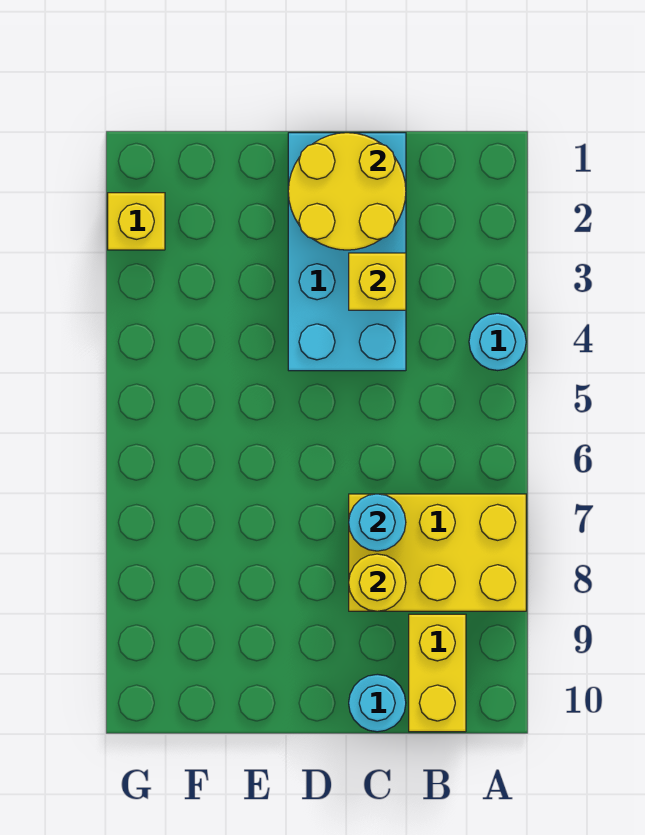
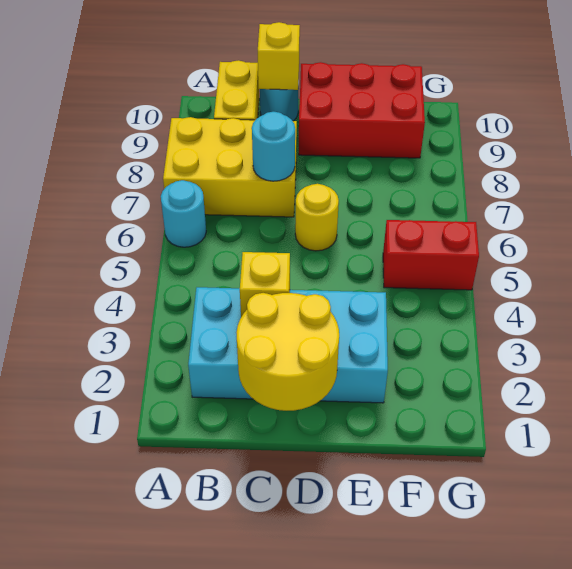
cyan 1x1 round brick [469,313,526,371] -> cyan 1x1 round brick moved to [161,180,206,247]
cyan 2x4 brick [288,133,406,371] -> cyan 2x4 brick turned to [188,287,388,403]
yellow 1x1 round brick [349,554,406,611] -> yellow 1x1 round brick moved to [295,184,339,251]
none -> red 2x3 brick [298,62,425,158]
none -> red 1x2 brick [383,220,479,290]
yellow 1x1 brick [108,193,165,250] -> yellow 1x1 brick moved to [258,22,300,90]

